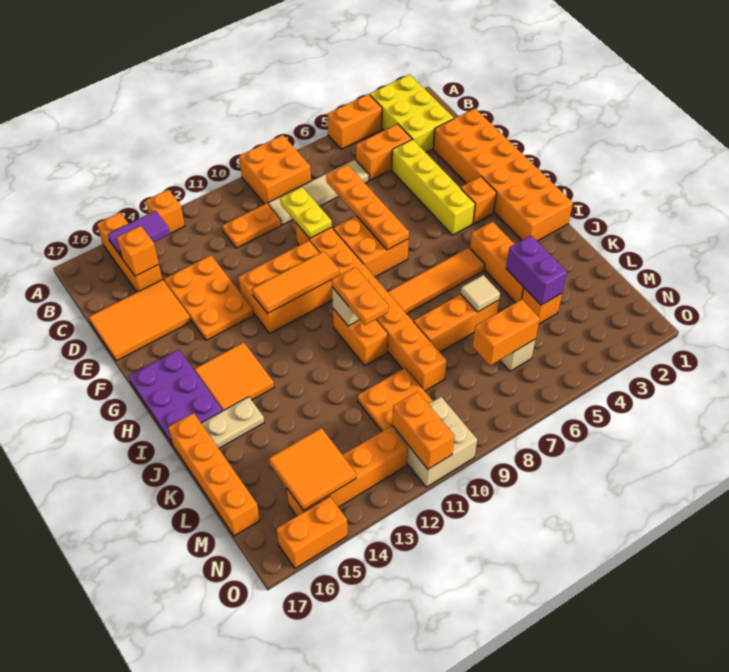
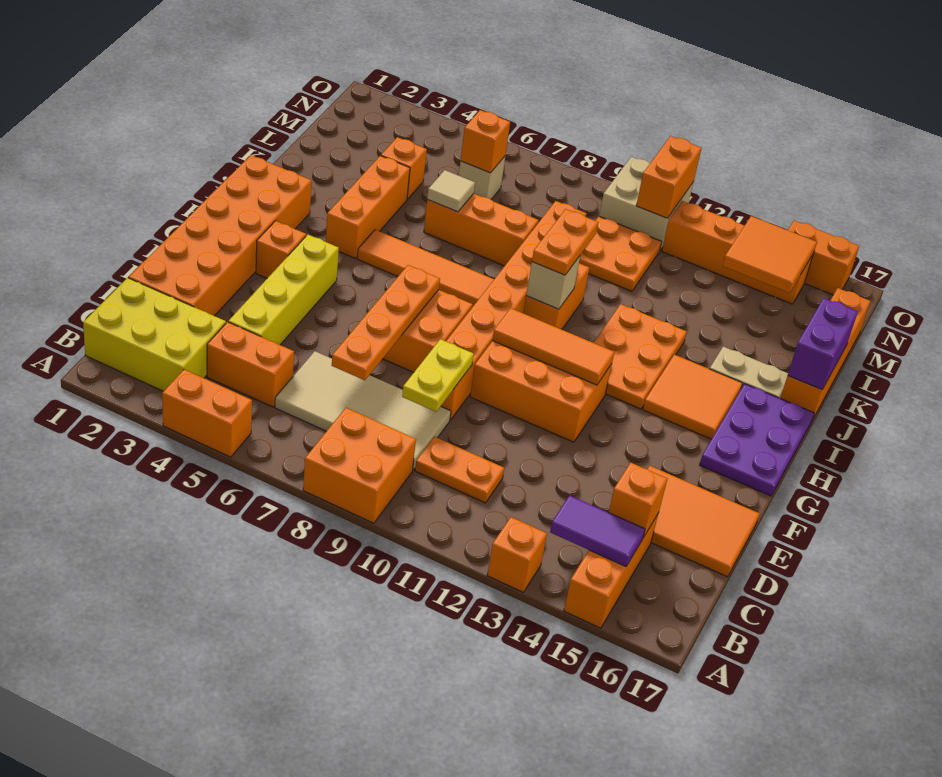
yellow 2x3 brick [370,74,454,152] -> yellow 2x3 brick turned to [83,278,226,391]
tan 1x4 tile [268,160,369,225] -> tan 2x4 tile [275,351,451,470]
orange 2x3 plate [164,255,254,341] -> orange 2x3 plate moved to [594,304,687,409]
purple 1x2 brick [506,235,567,305] -> purple 1x2 brick moved to [788,298,858,389]
orange 1x2 brick [473,299,540,366] -> orange 1x1 brick [460,110,510,173]

